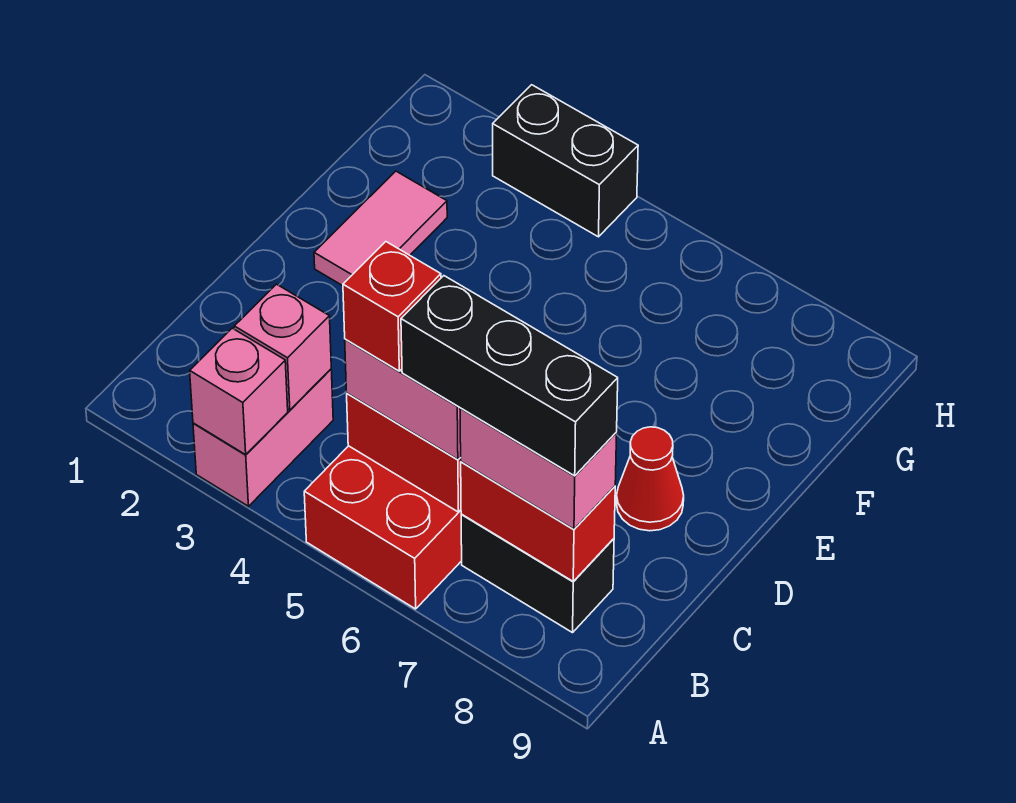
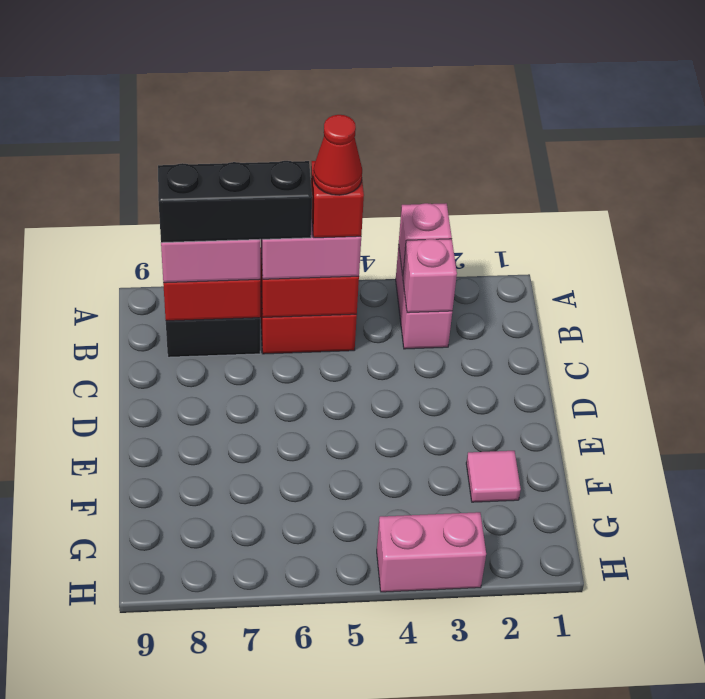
red 1x1 cone [616,427,684,531] -> red 1x1 cone moved to [313,115,362,195]
pink 1x2 tile [314,171,447,286] -> pink 1x1 tile [466,451,521,502]
black 1x2 brick [493,85,638,237] -> pink 1x2 brick [377,512,486,592]

